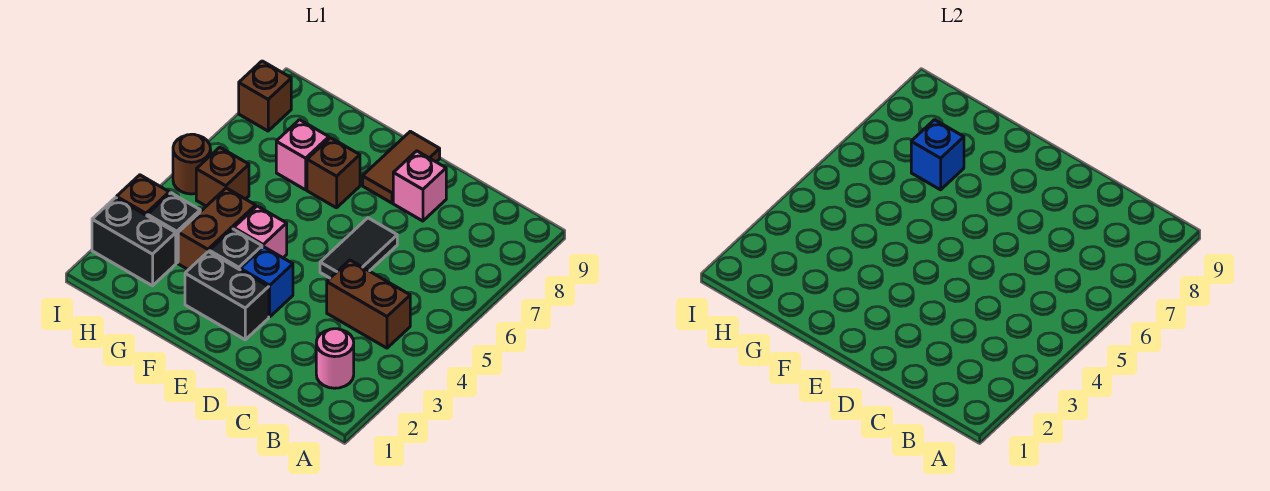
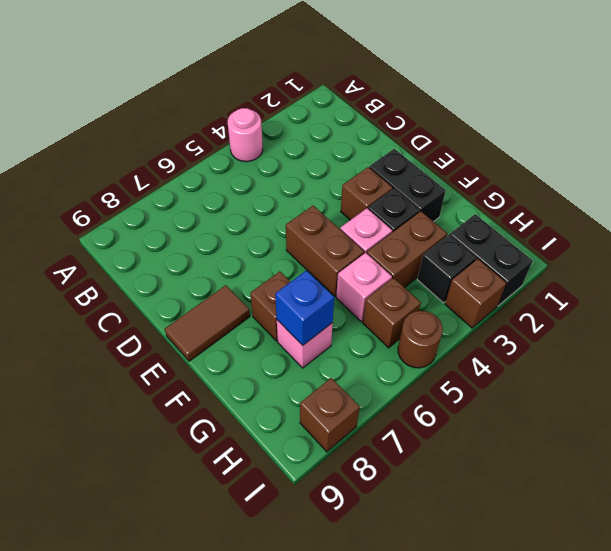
pink 1x1 round brick [316,329,354,388] -> pink 1x1 round brick moved to [228,108,263,162]
brown 1x2 brick [327,260,410,348] -> brown 1x2 brick moved to [286,206,364,296]
black 1x2 tile [320,218,397,278] -> none
pink 1x1 brick [393,151,446,221] -> pink 1x1 brick moved to [336,253,392,322]
blue 1x1 brick [240,247,293,317] -> brown 1x1 brick [341,167,393,220]

